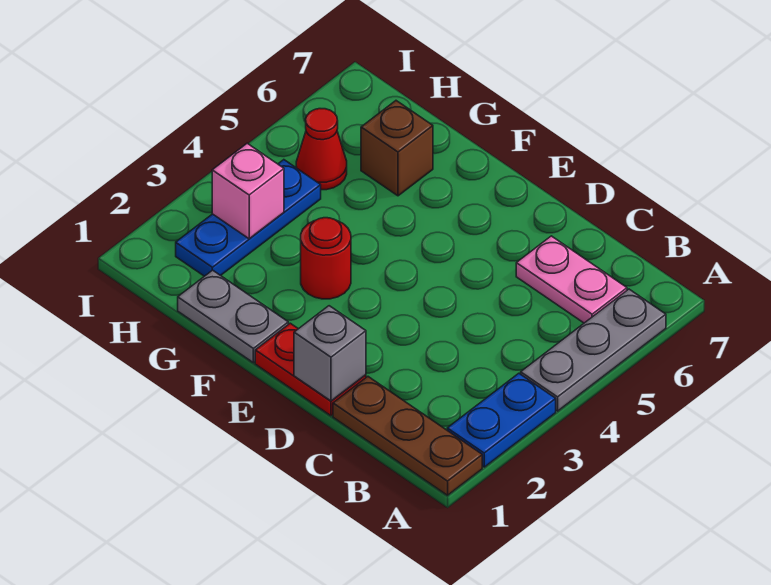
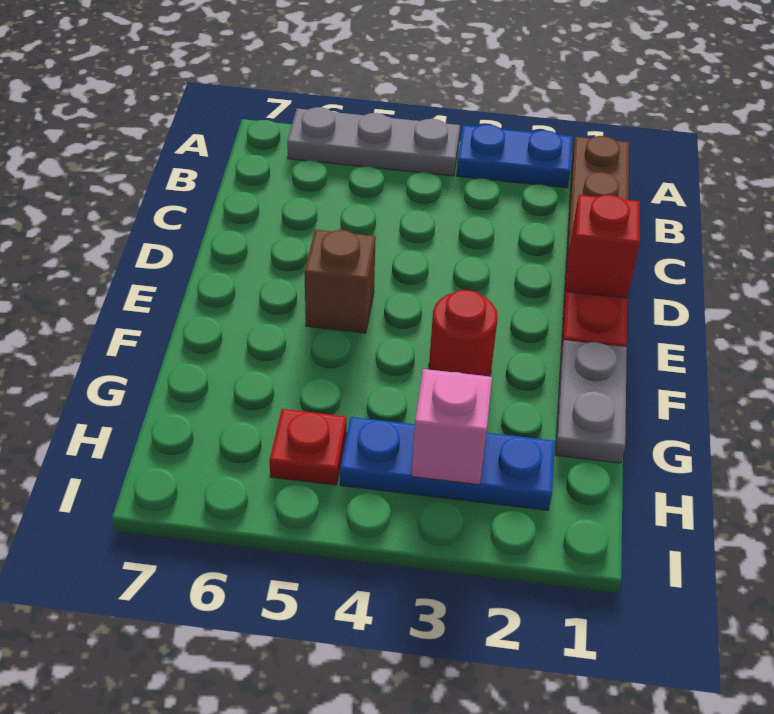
pink 1x2 plate [516,236,627,323] -> none
grey 1x1 brick [294,306,366,401] -> red 1x1 brick [567,195,640,298]
brown 1x1 brick [361,101,433,196] -> brown 1x1 brick moved to [304,230,376,333]
red 1x1 cone [296,109,347,190] -> red 1x1 plate [269,409,347,485]

